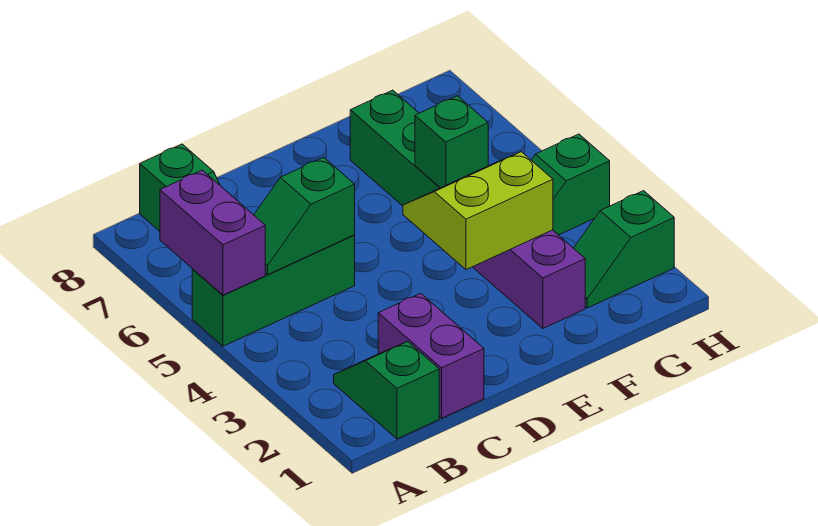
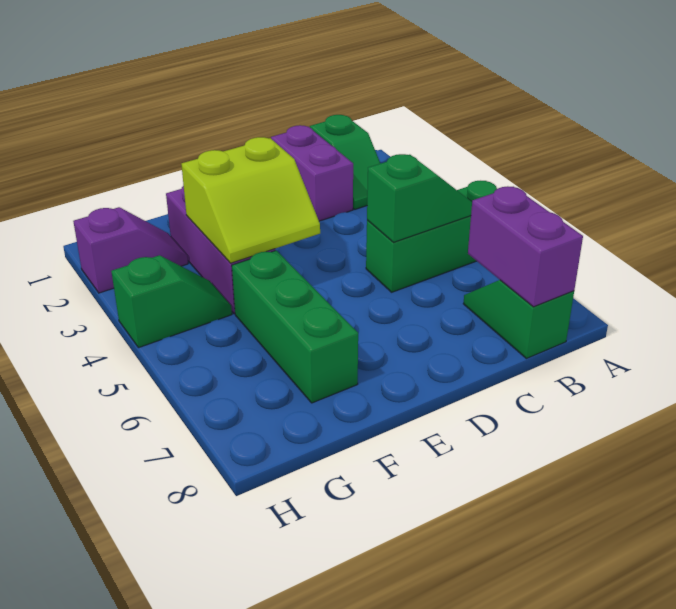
purple 1x2 brick [160,170,265,295] -> purple 1x2 brick moved to [468,186,583,307]
green 1x1 brick [415,96,488,188] -> none
green 1x2 slope [574,191,674,308] -> purple 1x2 slope [73,207,188,293]

